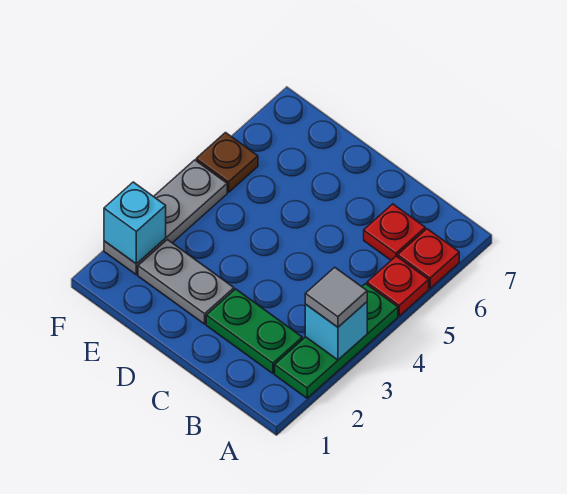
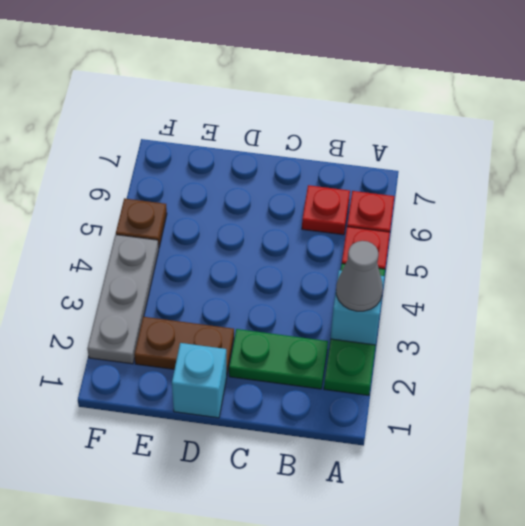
grey 1x1 tile [305,267,367,327] -> grey 1x1 cone [336,241,383,311]
grey 1x2 plate [138,240,234,324] -> brown 1x2 plate [134,317,234,373]
cyan 1x1 brick [104,182,166,264] -> cyan 1x1 brick moved to [172,343,227,418]

